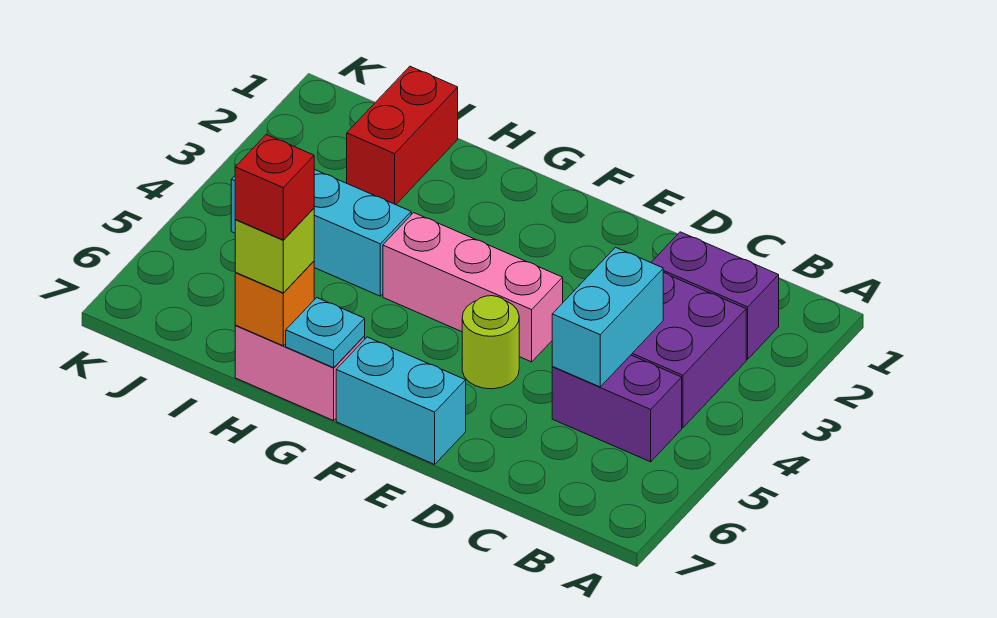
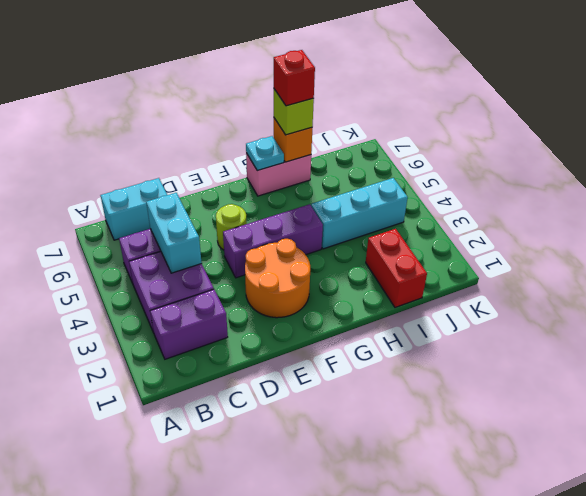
none -> orange 2x2 round brick [245,239,310,318]
pink 1x3 brick [383,213,563,362] -> purple 1x3 brick [223,204,323,278]
cyan 1x2 brick [336,337,466,464] -> cyan 1x2 brick moved to [100,178,167,240]

